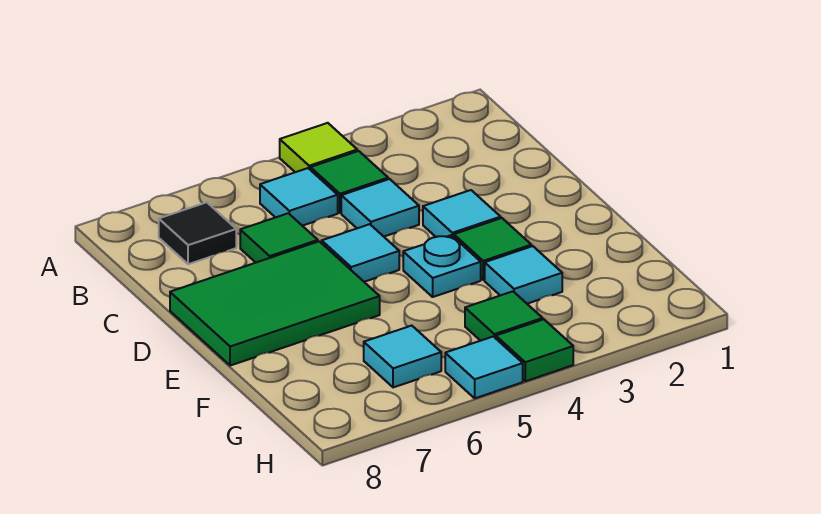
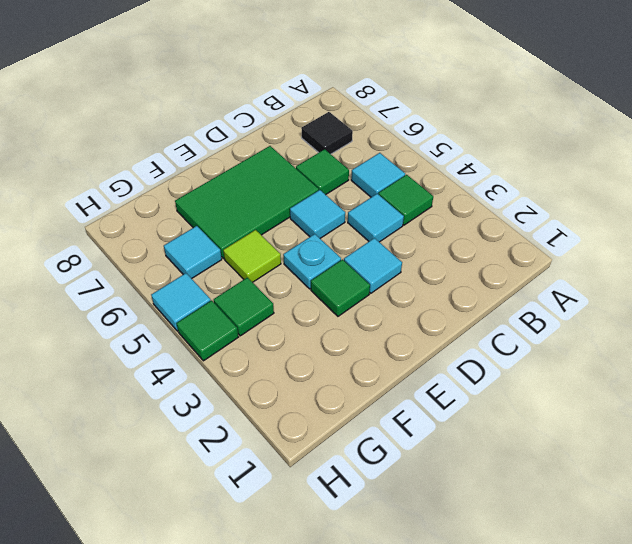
lime 1x1 tile [280,123,357,172] -> lime 1x1 tile moved to [223,230,281,282]
green 2x3 tile [170,241,380,366] -> green 2x3 tile turned to [175,146,319,259]
cyan 1x1 tile [485,246,562,304] -> none

